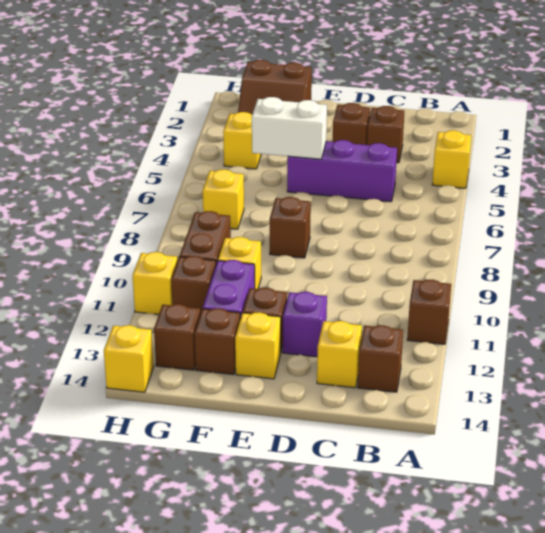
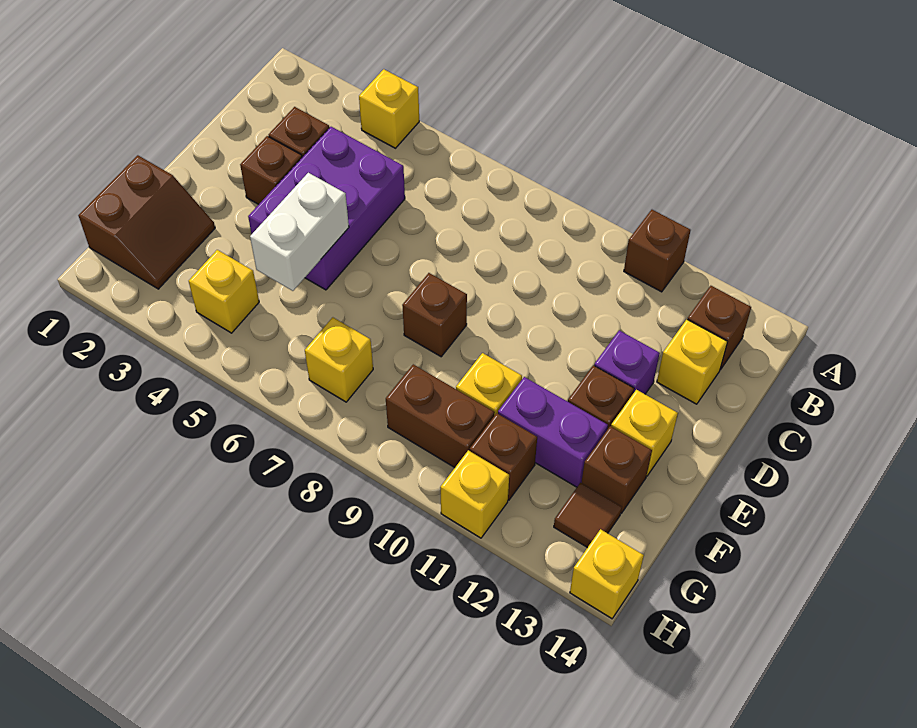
purple 1x3 brick [287,140,397,202] -> purple 2x3 brick [248,127,405,290]
brown 1x1 brick [154,304,200,370] -> brown 1x1 tile [554,483,622,548]

